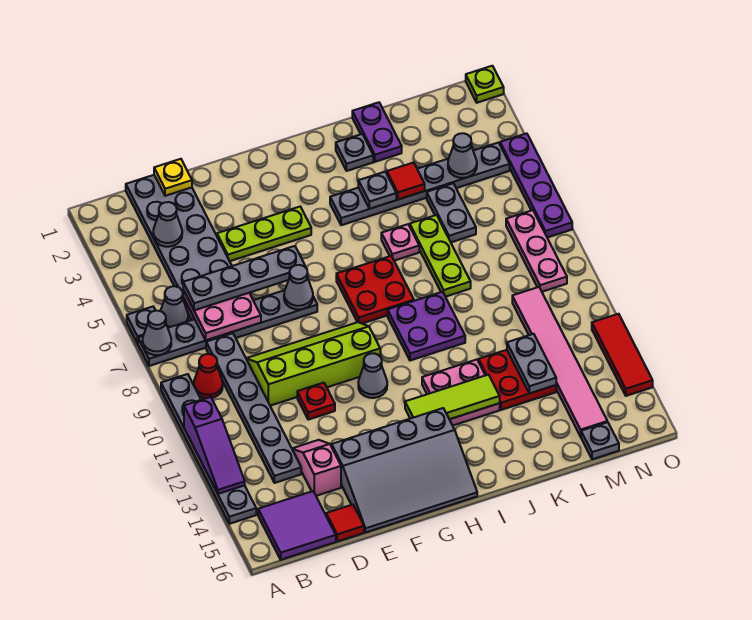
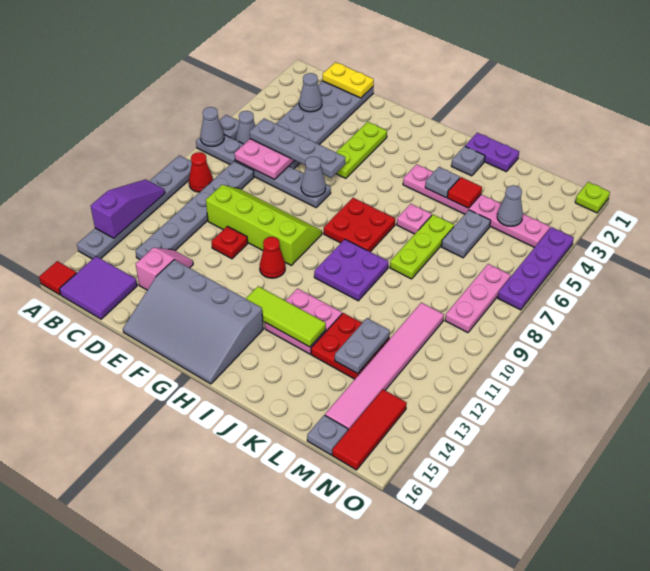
purple 1x3 slope [184,397,245,494] -> purple 1x3 slope turned to [91,179,165,238]
yellow 1x1 plate [154,159,192,196] -> yellow 1x2 plate [323,62,374,98]
red 1x1 tile [326,505,364,542] -> red 1x1 tile moved to [39,261,77,295]
lime 1x3 plate [217,207,311,261] -> lime 1x3 plate turned to [336,122,387,178]
grey 1x1 cone [358,353,387,398] -> red 1x1 cone [260,237,285,278]
grey 1x6 plate [330,143,510,225] -> pink 1x6 plate [403,164,550,248]
purple 1x2 plate [352,102,402,162] -> purple 1x2 plate turned to [465,133,519,172]
red 1x3 tile [592,314,653,396] -> red 1x3 tile moved to [332,389,407,470]

